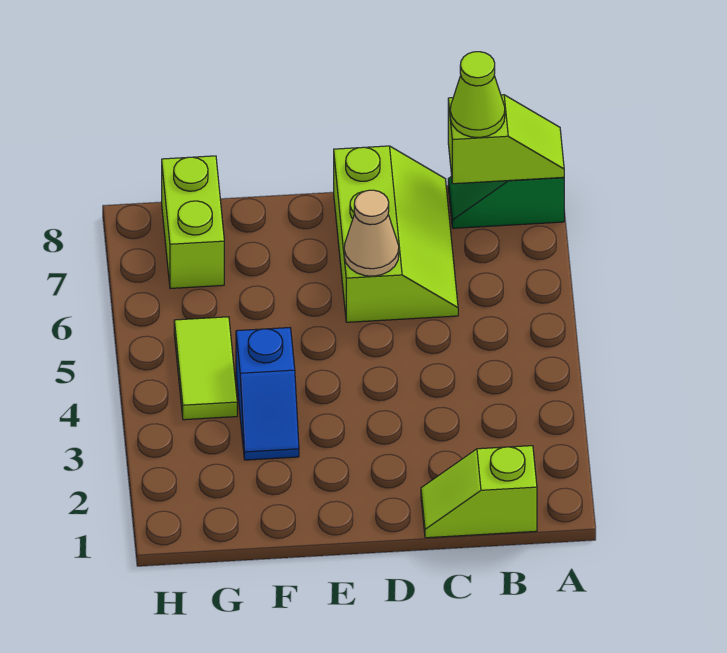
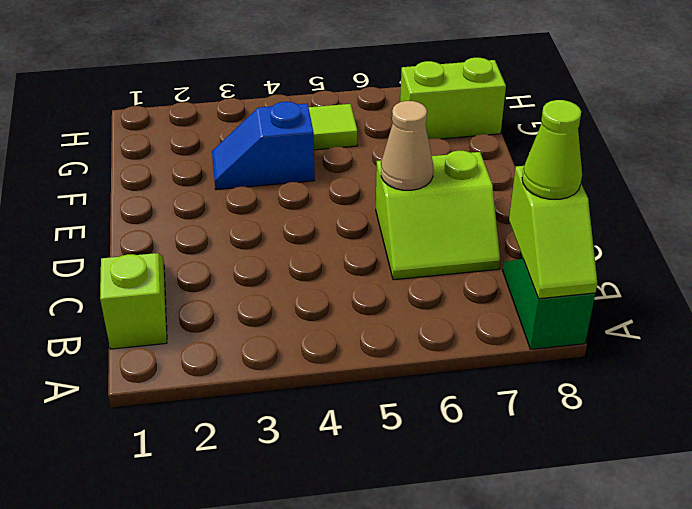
lime 2x3 slope [334,146,458,322] -> lime 2x2 slope [376,151,500,280]

